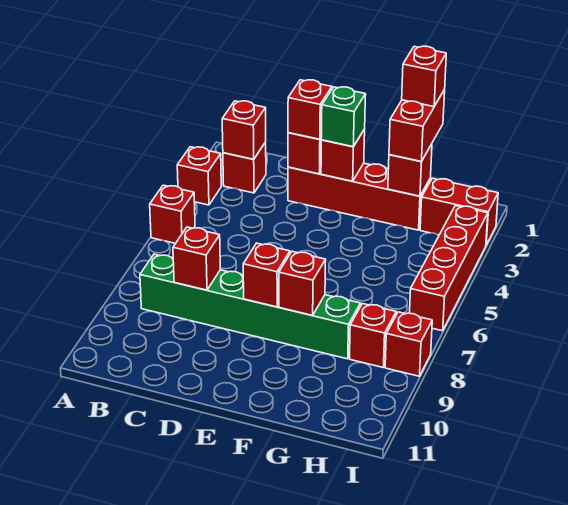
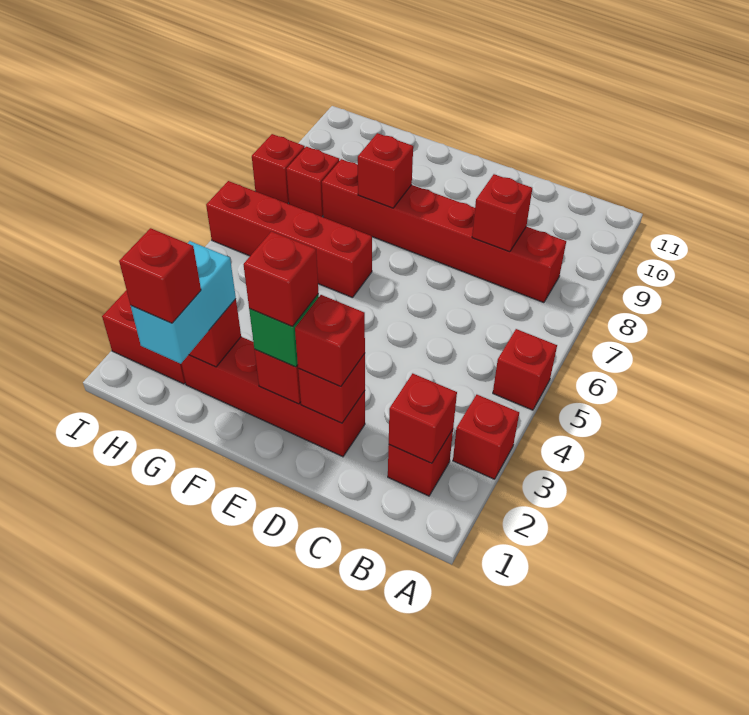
green 1x6 brick [140,254,361,359] -> red 1x6 brick [322,159,566,303]
red 1x1 brick [243,243,290,307] -> red 1x1 brick moved to [243,231,318,326]
red 1x2 brick [389,90,445,161] -> cyan 1x2 brick [131,241,236,364]
red 1x4 brick [410,206,488,331] -> red 1x4 brick turned to [206,181,372,298]

